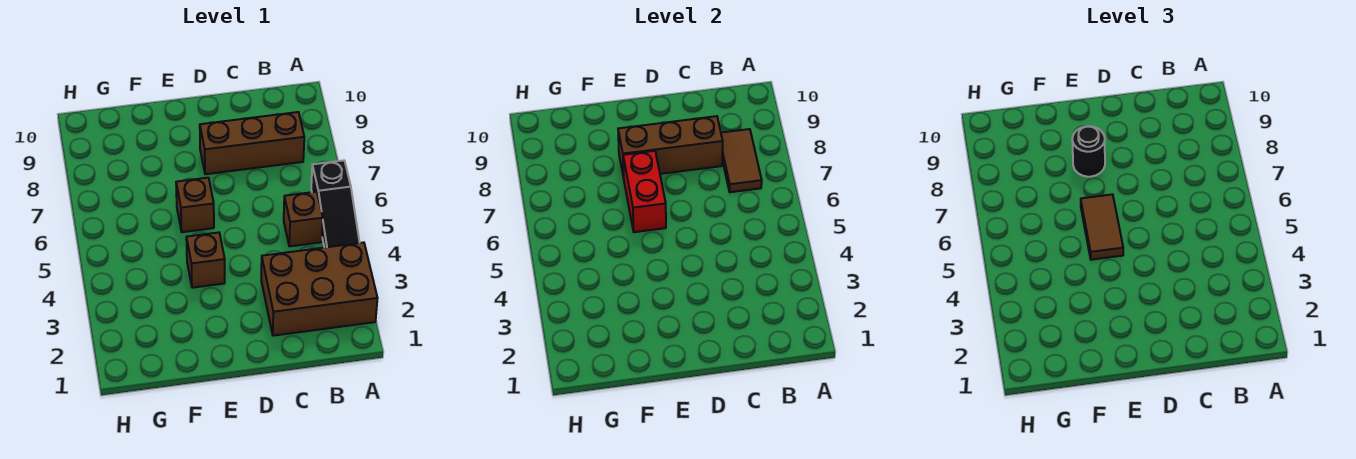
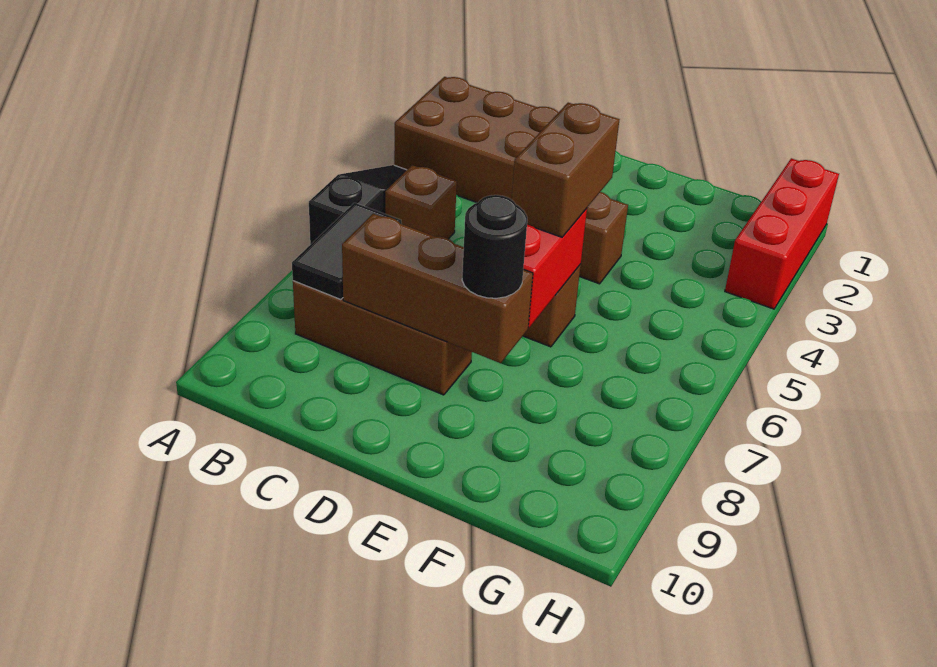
brown 1x2 tile [721,129,762,192] -> black 1x2 tile [292,203,401,299]
brown 1x2 tile [1081,194,1123,260] -> brown 1x2 brick [512,103,620,237]
none -> red 1x3 brick [725,158,839,309]

